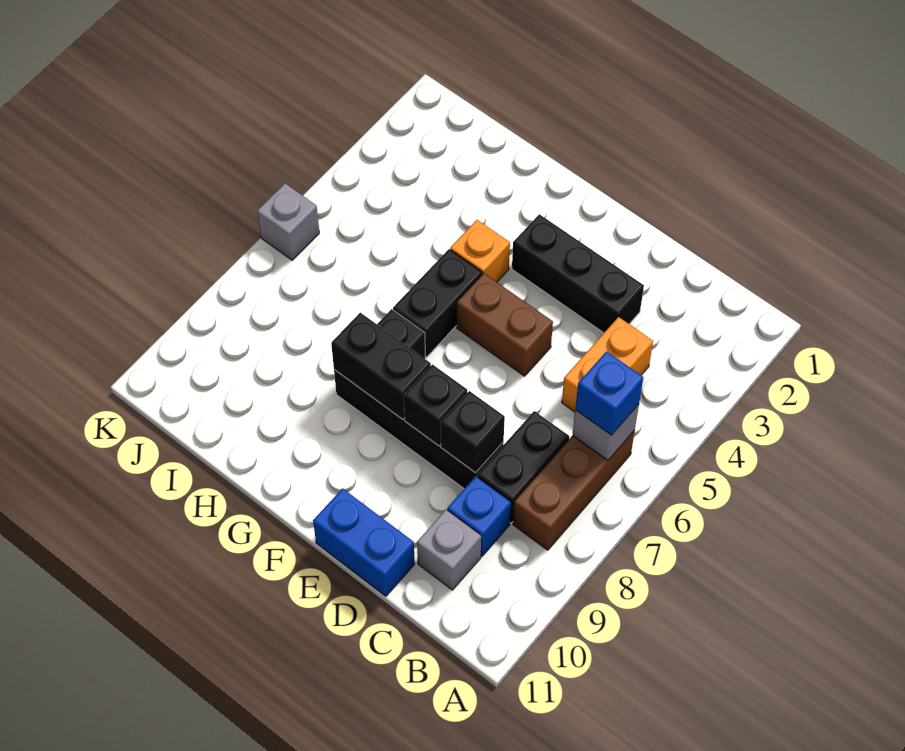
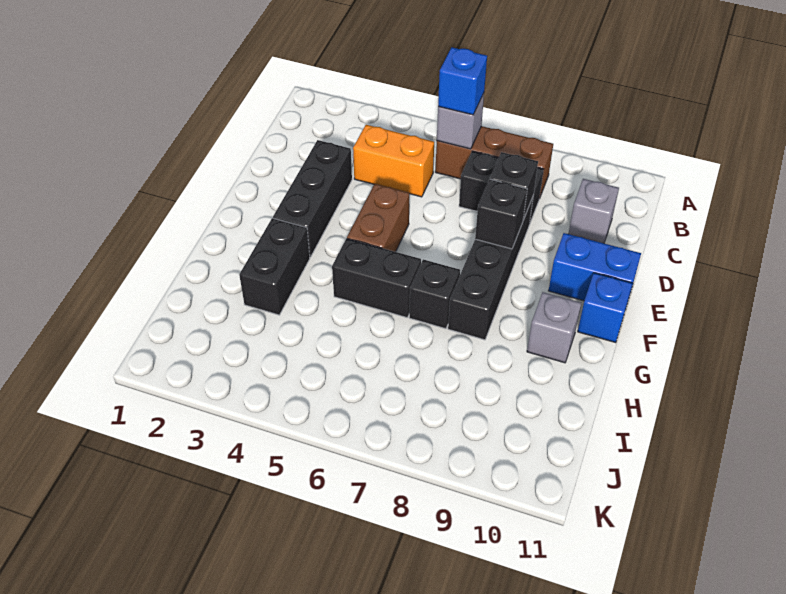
blue 1x1 brick [447,476,511,556] -> blue 1x1 brick moved to [578,273,632,343]
blue 1x2 brick [313,488,415,596] -> blue 1x2 brick turned to [549,233,641,301]
black 1x2 brick [331,313,431,419] -> black 1x2 brick moved to [239,218,310,315]
orange 1x1 brick [450,220,510,282] -> none
grey 1x1 brick [257,183,319,260] -> grey 1x1 brick moved to [527,292,581,363]

